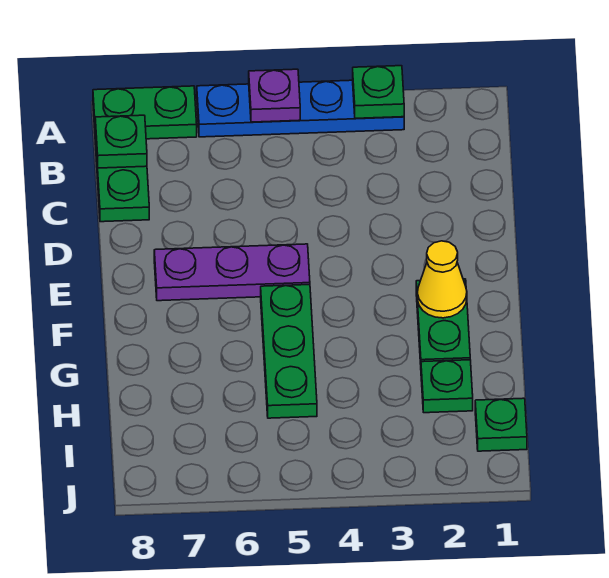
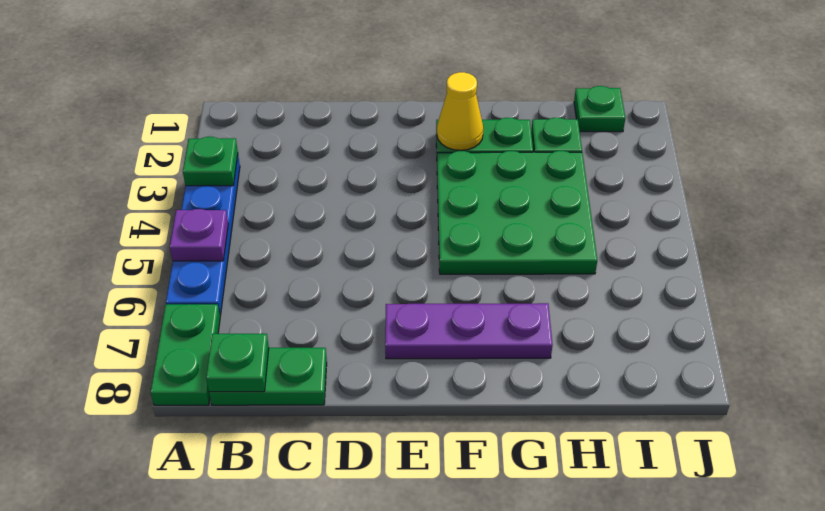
purple 1x3 plate [154,244,310,301] -> purple 1x3 plate turned to [385,303,553,359]
green 1x3 plate [261,285,317,418] -> green 3x3 plate [437,151,597,274]

